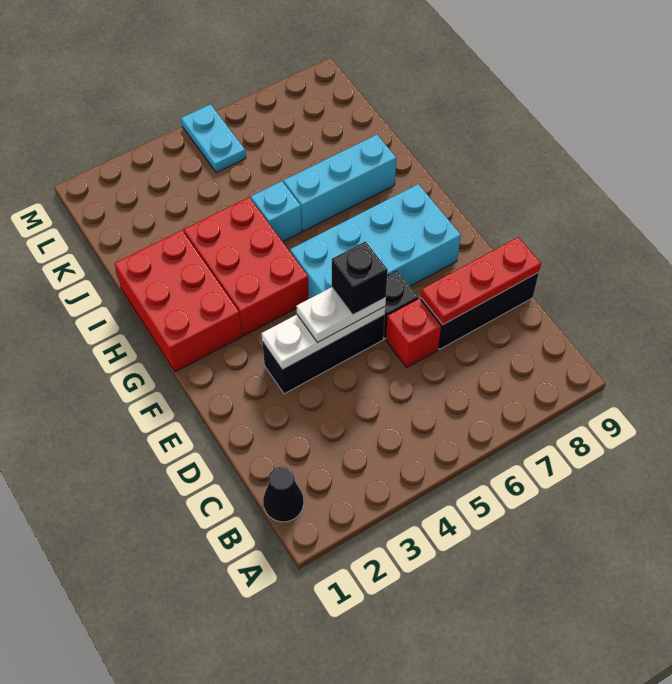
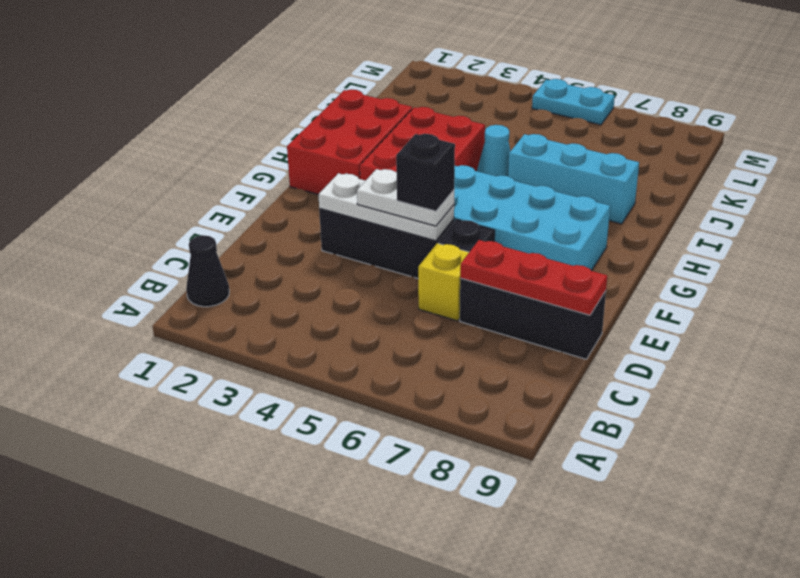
red 1x1 brick [386,299,441,367] -> yellow 1x1 brick [418,243,469,321]
cyan 1x1 brick [251,181,302,242] -> cyan 1x1 cone [477,125,510,176]
cyan 1x2 plate [181,104,246,172] -> cyan 1x2 plate turned to [532,79,615,125]

